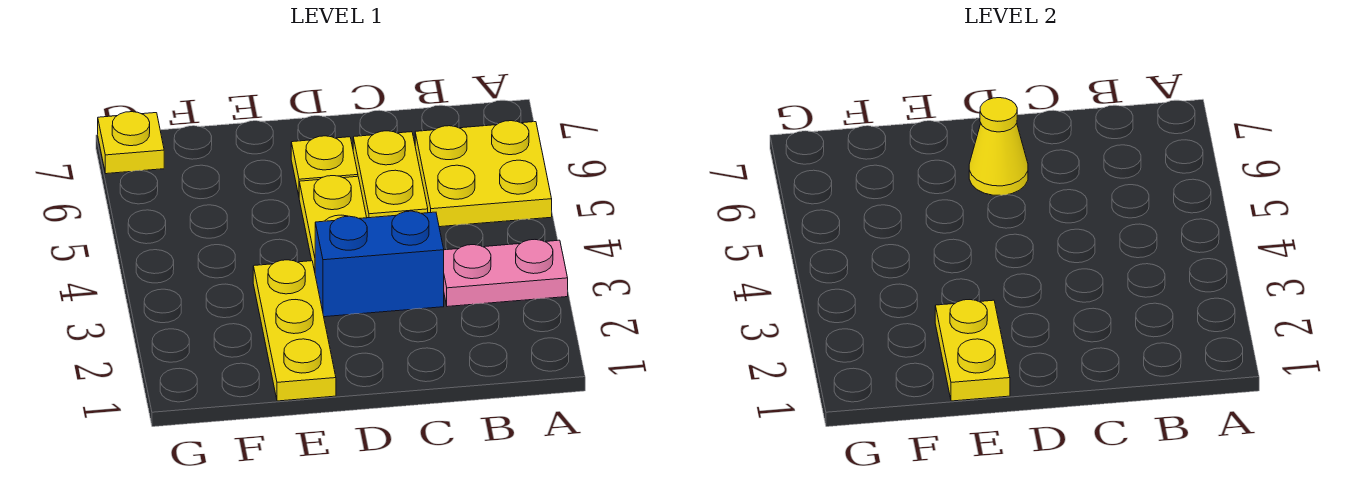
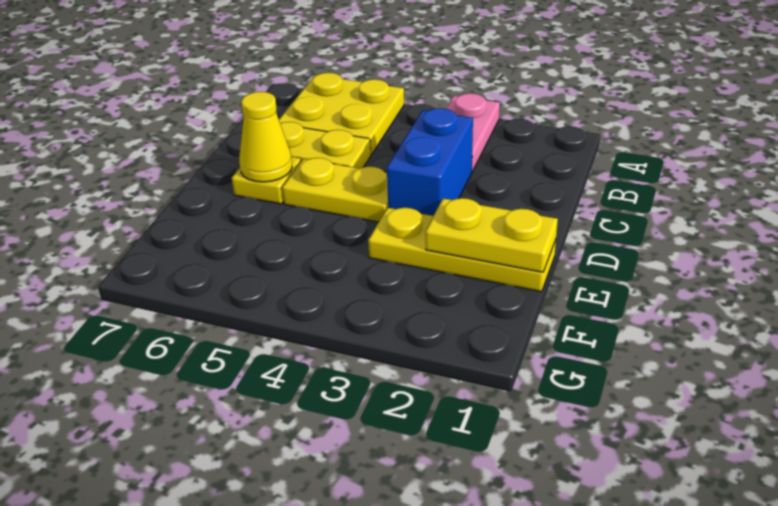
yellow 1x1 plate [98,112,164,174] -> none

